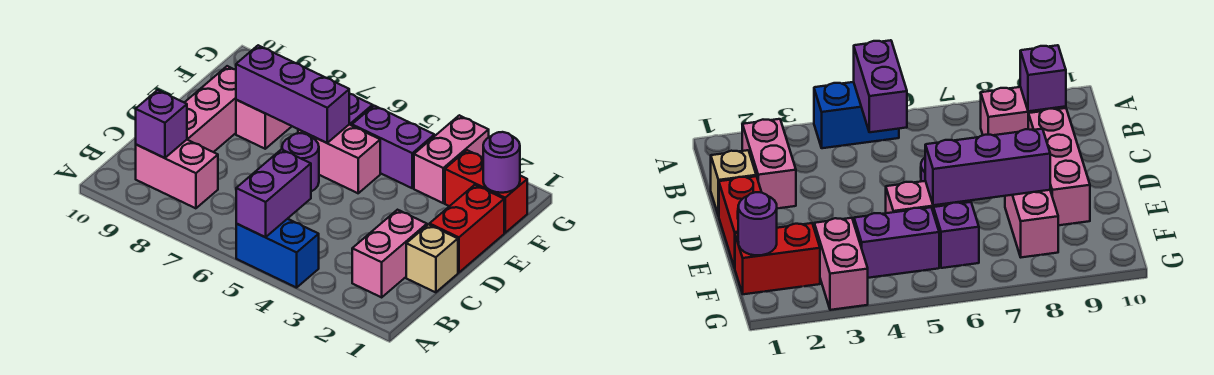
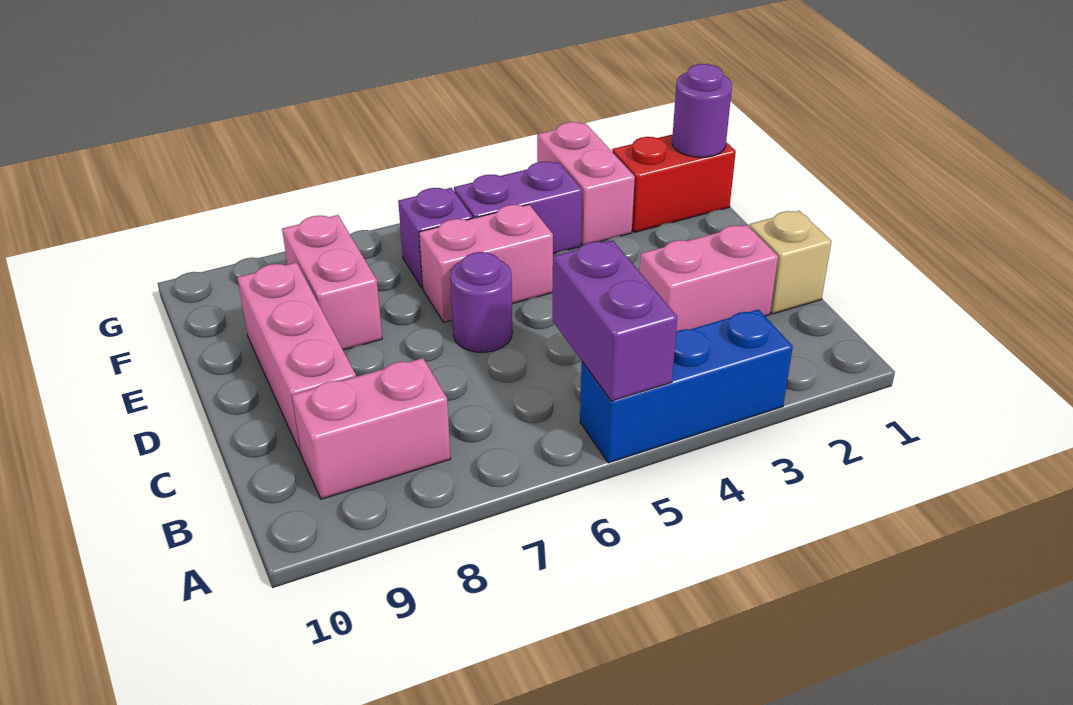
blue 1x2 brick [236,219,319,288] -> blue 1x3 brick [580,309,793,463]
pink 1x2 brick [352,210,427,297] -> pink 1x2 brick turned to [640,225,778,331]
purple 1x1 brick [136,90,187,158] -> none
red 1x2 brick [430,185,504,273] -> none
purple 1x3 brick [236,45,349,143] -> none

